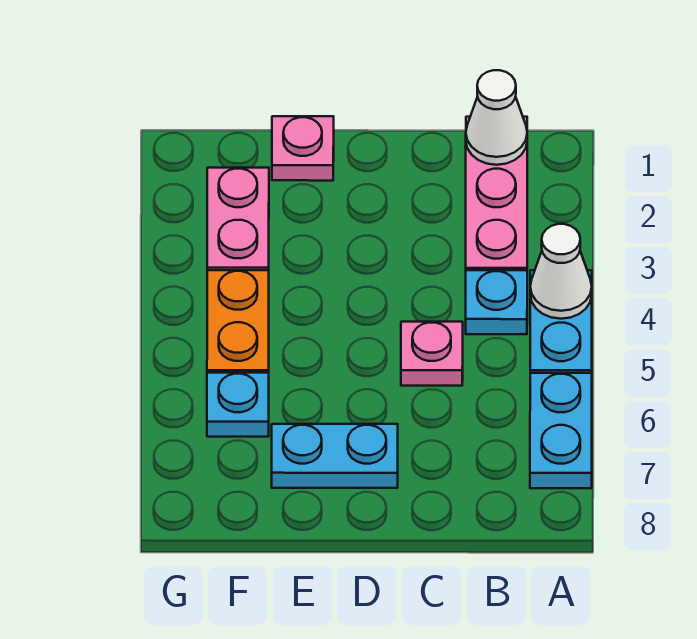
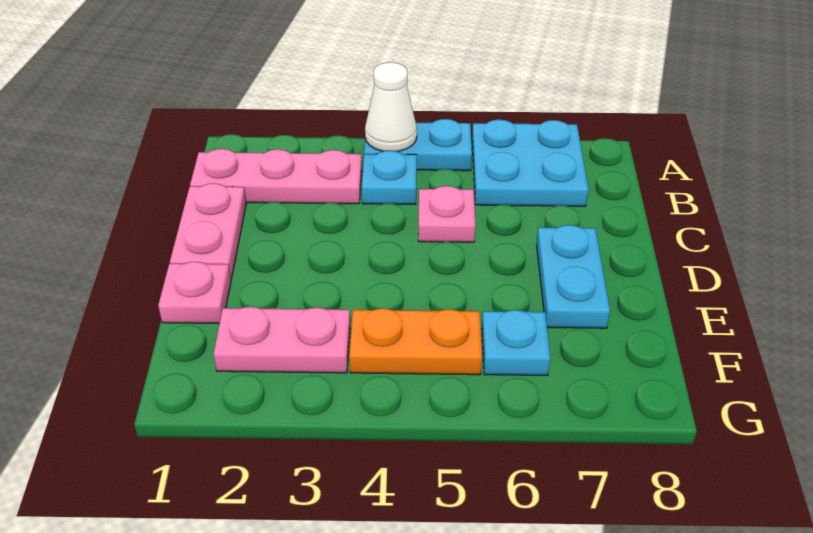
cyan 1x2 plate [530,373,592,488] -> cyan 2x2 plate [472,120,589,206]
white 1x1 cone [466,70,527,165] -> none
none -> pink 1x2 plate [170,183,246,279]

